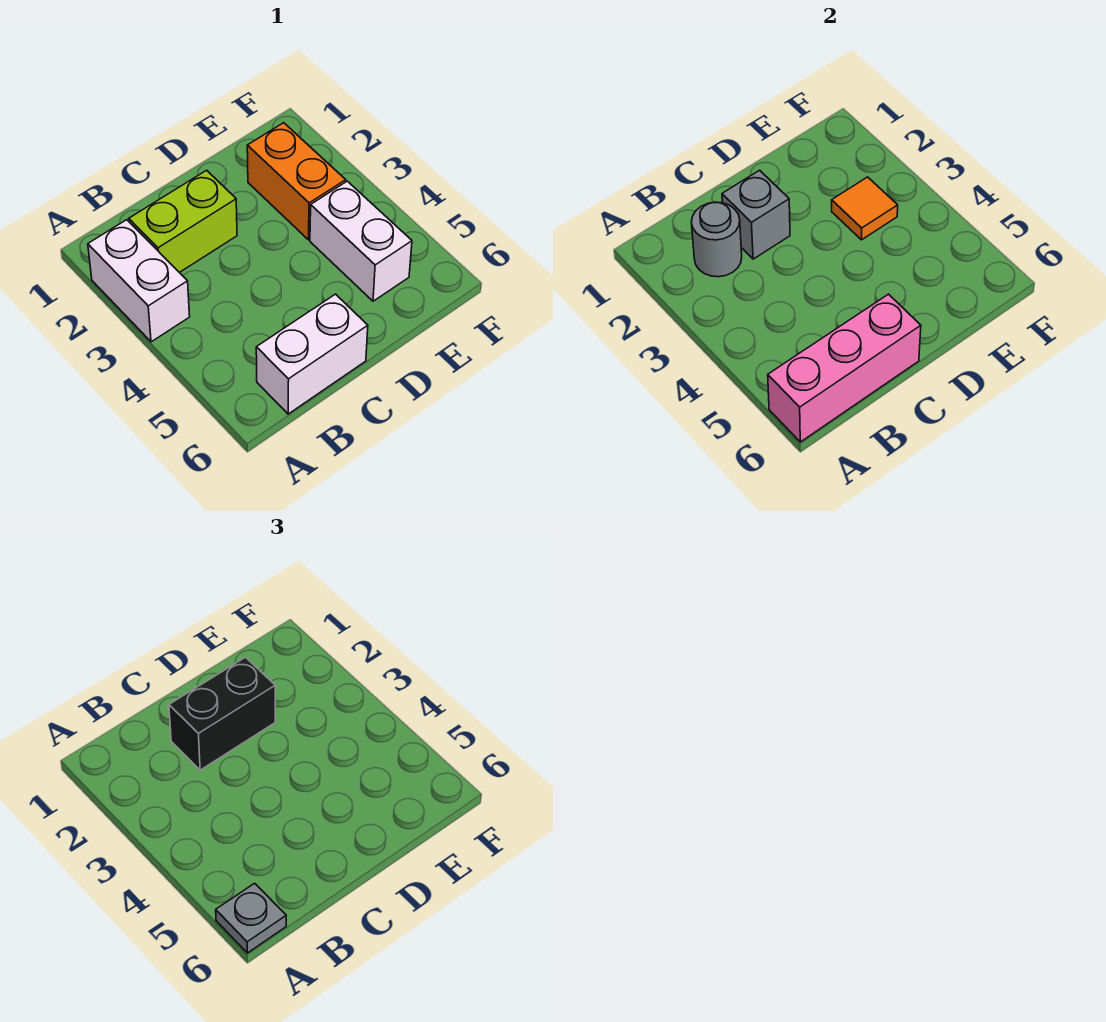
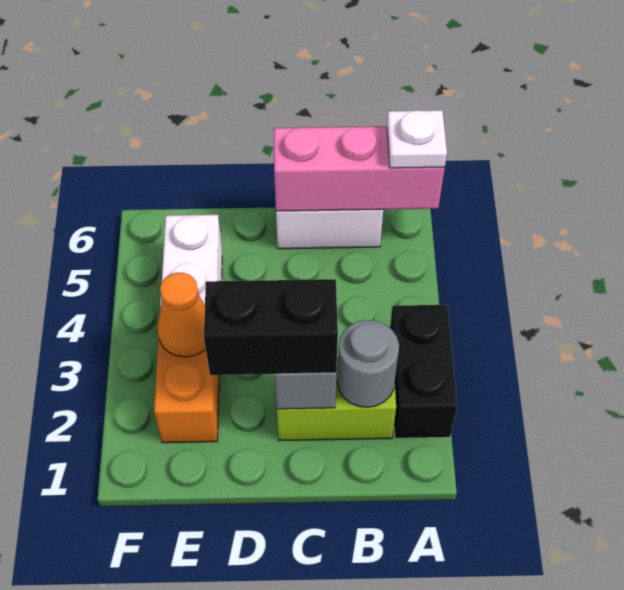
white 1x2 brick [88,220,190,342] -> black 1x2 brick [390,305,457,438]
grey 1x1 plate [216,883,286,953] -> white 1x1 plate [387,110,447,168]
orange 1x1 tile [832,177,898,240] -> orange 1x1 cone [157,273,206,357]

